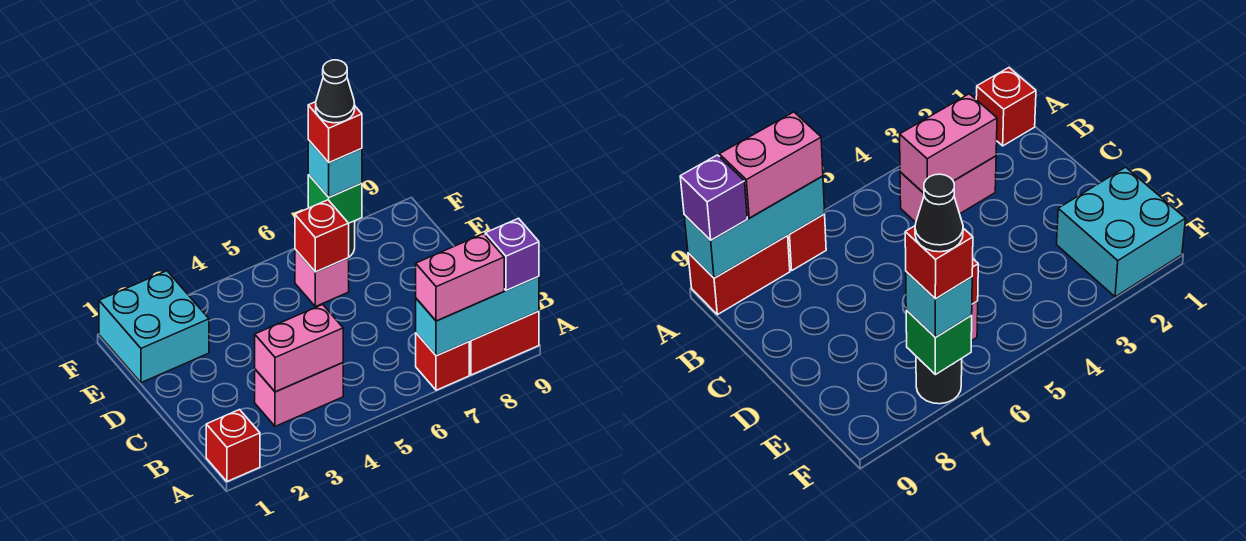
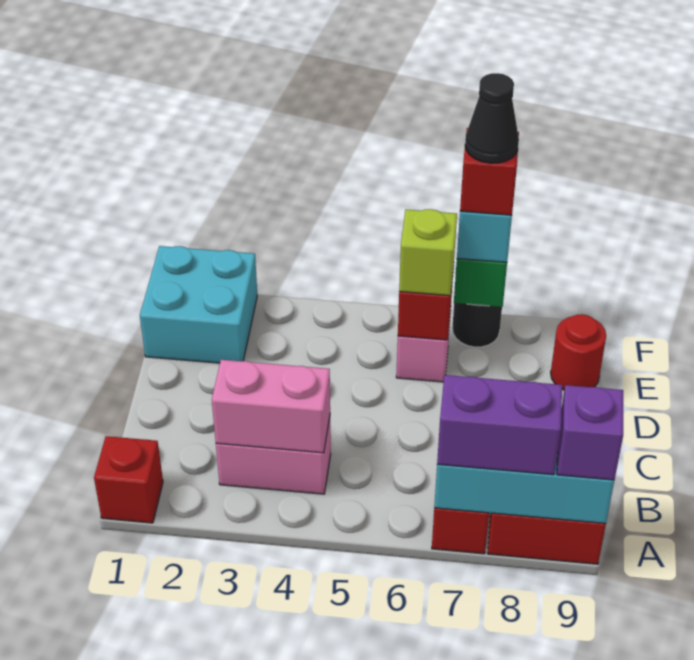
pink 1x2 brick [416,234,504,321] -> purple 1x2 brick [437,375,562,475]
none -> lime 1x1 brick [399,209,457,296]
none -> red 1x1 round brick [551,314,606,390]

